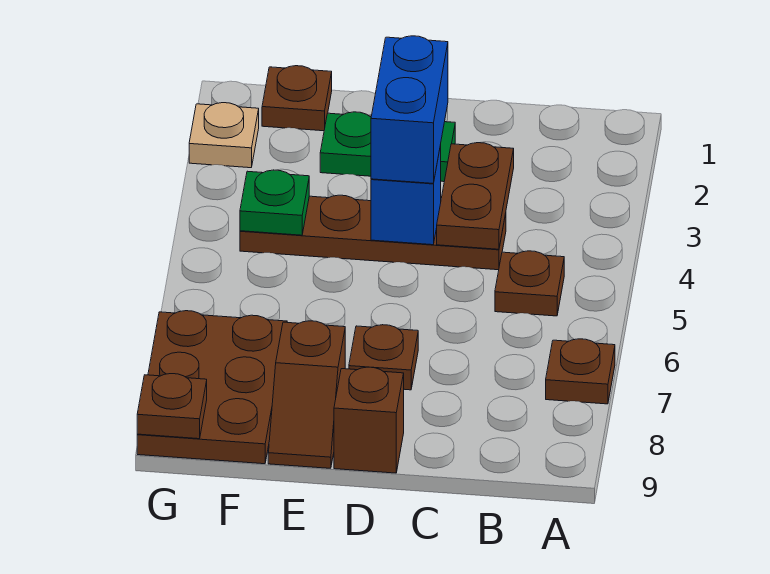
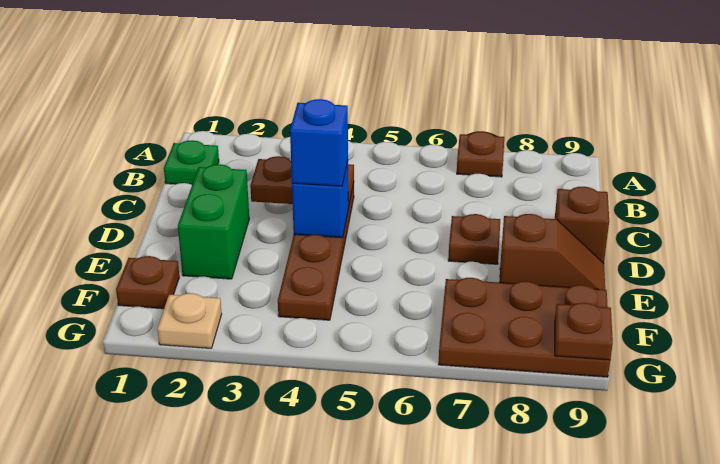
brown 1x1 plate [495,251,564,316] -> none
green 1x2 plate [320,112,455,182] -> green 1x2 brick [178,164,249,279]
blue 1x2 brick [371,36,448,184] -> blue 1x1 brick [290,99,348,186]
green 1x1 plate [240,170,309,235] -> green 1x1 plate moved to [164,140,219,185]

